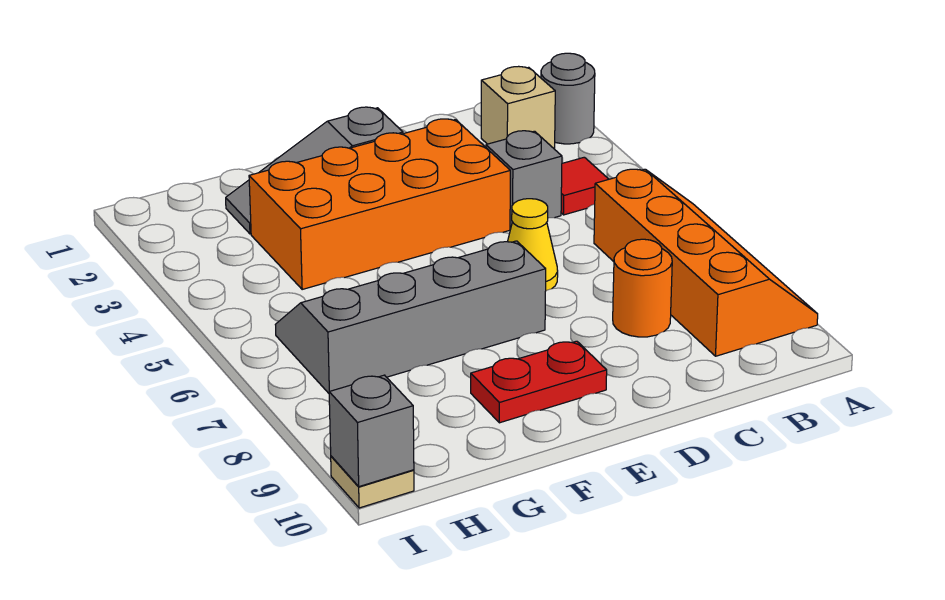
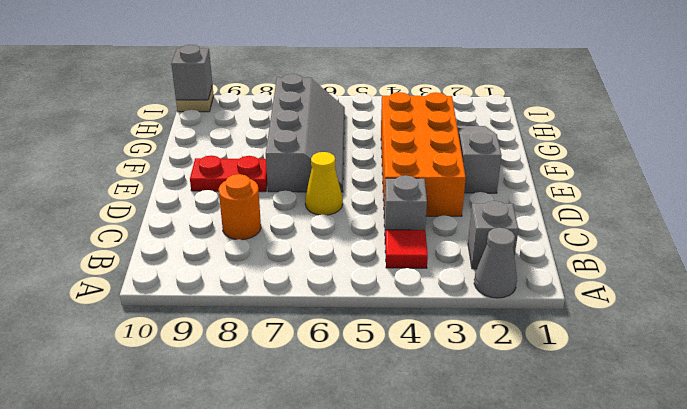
grey 1x1 round brick [541,53,595,144] -> grey 1x1 cone [474,228,517,298]
orange 2x4 slope [594,169,818,356] -> none
tan 1x1 brick [481,66,555,149] -> grey 1x1 brick [468,201,519,269]
red 1x2 plate [471,341,607,423] -> red 1x2 plate turned to [190,155,267,192]

